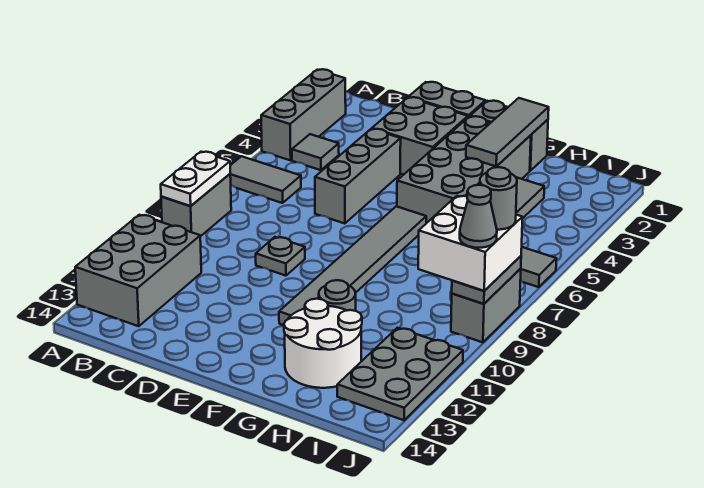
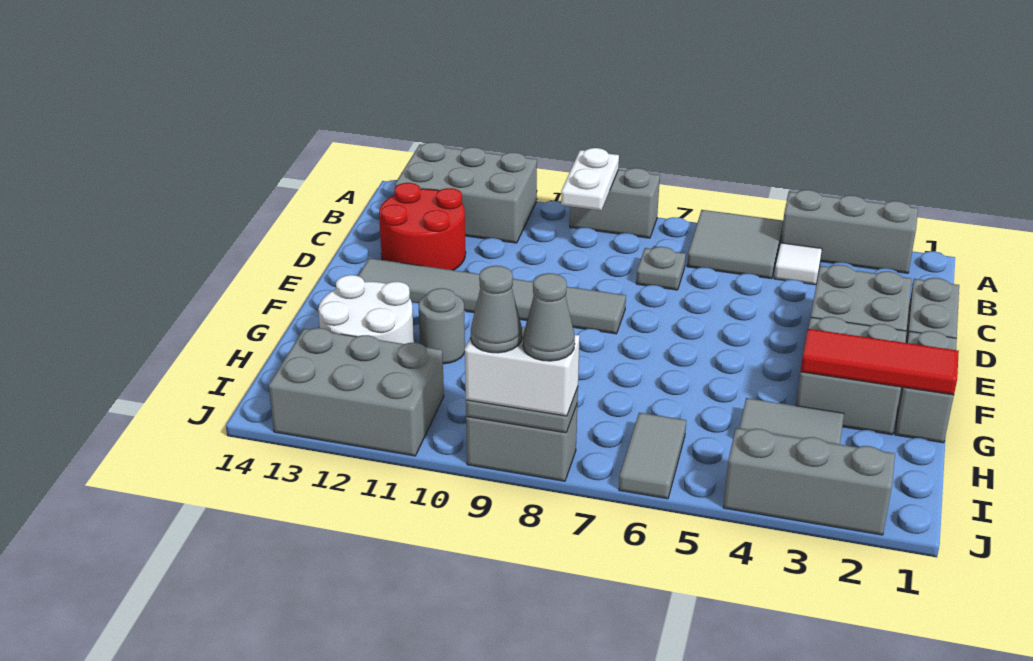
grey 1x2 tile [230,156,301,203] -> grey 2x2 tile [687,210,783,279]
white 1x2 plate [161,152,230,206] -> white 1x2 plate turned to [561,148,619,211]
grey 1x1 tile [292,134,339,170] -> white 1x1 tile [774,243,822,285]
none -> red 2x2 round brick [379,183,466,270]
grey 1x3 brick [315,129,401,224] -> grey 1x3 brick moved to [723,428,895,535]
grey 1x1 plate [256,237,305,276] -> grey 1x1 plate moved to [636,247,686,290]
grey 2x4 brick [397,116,531,223] -> grey 2x2 brick [796,317,907,435]
grey 1x6 tile [279,206,426,325] -> grey 1x6 tile moved to [358,258,626,334]
grey 1x3 tile [466,98,549,166] -> red 1x3 tile [801,329,959,395]
white 2x2 brick [418,196,522,291] -> white 1x2 brick [465,327,580,416]
grey 2x3 plate [337,328,463,420] -> grey 2x3 brick [269,328,444,456]
grey 1x1 round brick [480,167,517,230] -> grey 1x1 cone [523,273,575,361]

